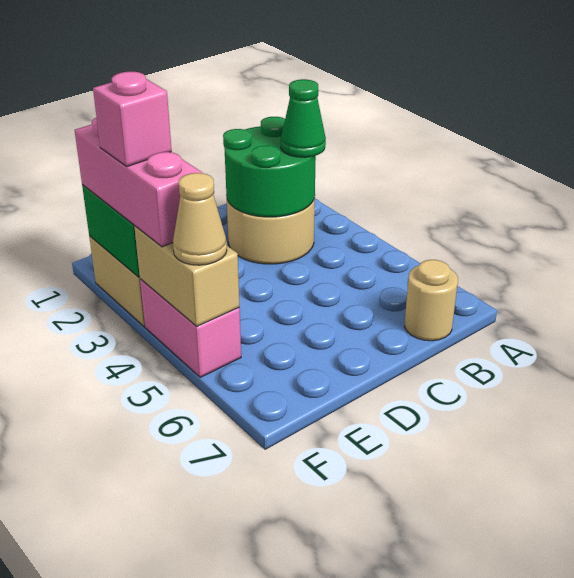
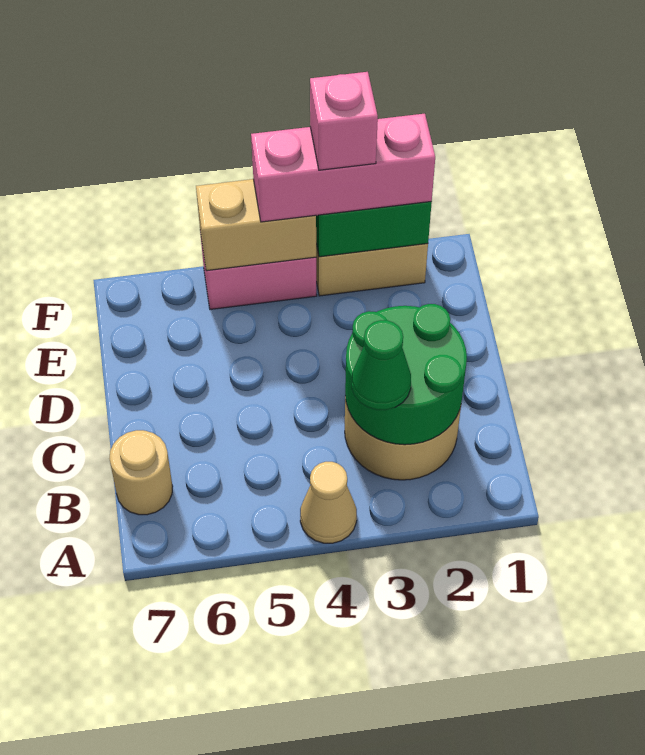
tan 1x1 cone [173,173,227,265] -> tan 1x1 cone moved to [300,462,357,543]

